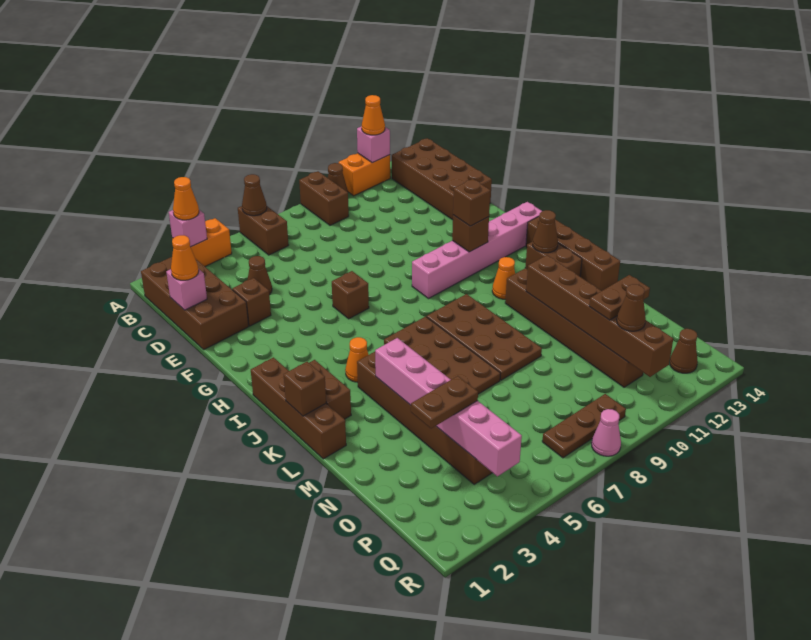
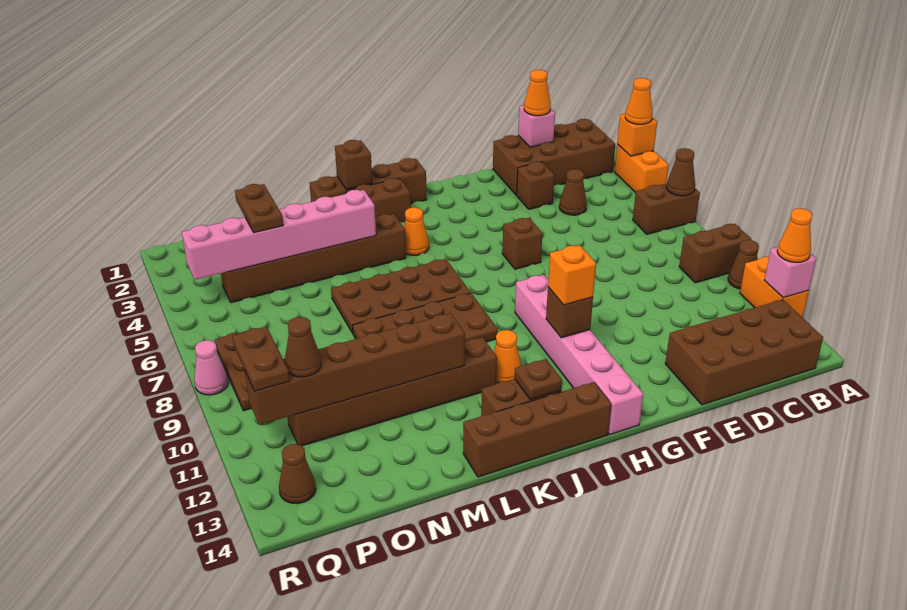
pink 1x1 brick [169,210,207,247] -> orange 1x1 brick [617,114,657,156]
brown 1x1 brick [453,179,490,226] -> orange 1x1 brick [548,245,596,305]
brown 1x1 cone [533,210,558,253] -> brown 1x1 plate [515,359,562,400]
brown 1x2 plate [589,275,650,320] -> brown 1x2 plate moved to [233,327,290,391]

